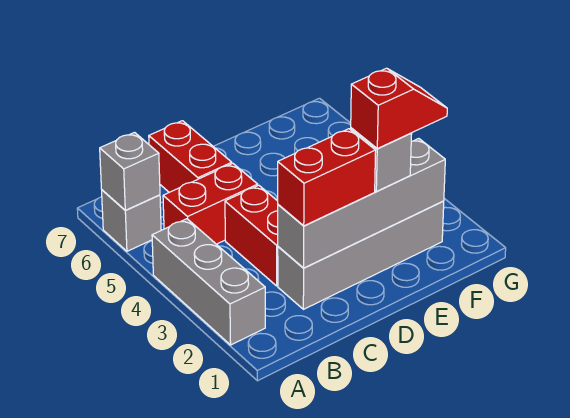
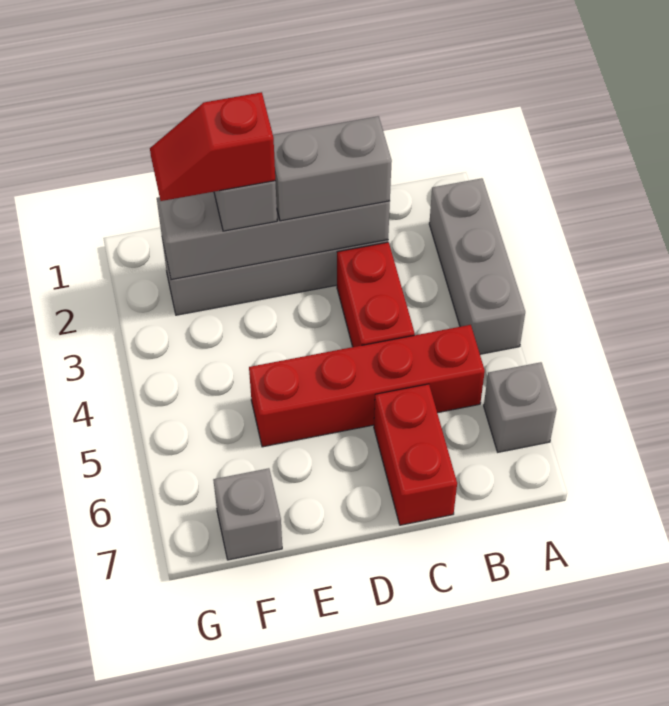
grey 1x1 brick [100,133,160,210] -> grey 1x1 brick moved to [213,468,282,560]
red 1x2 brick [163,164,258,244] -> red 1x4 brick [249,325,485,447]
red 1x2 brick [278,129,376,226] -> grey 1x2 brick [273,116,392,221]

